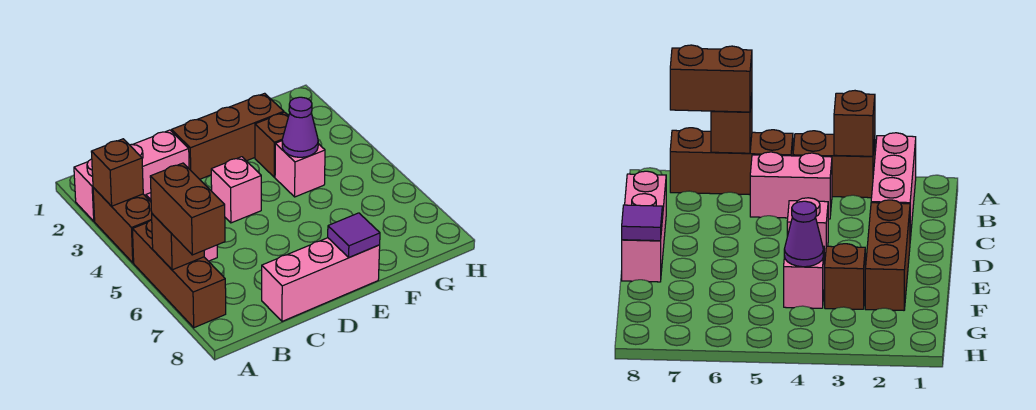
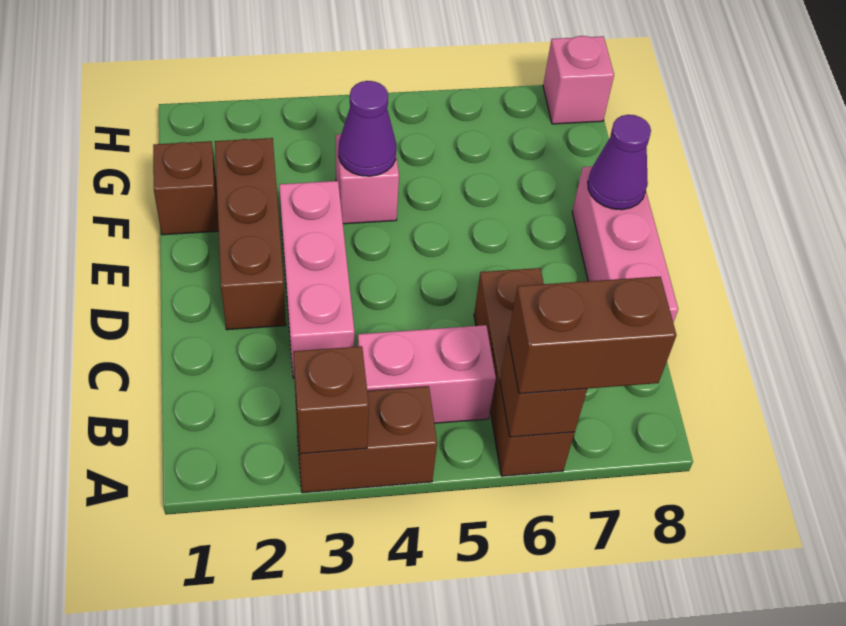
pink 1x3 brick [74,130,189,221] -> pink 1x3 brick moved to [279,181,355,378]
brown 1x3 brick [132,220,226,328] -> brown 1x3 brick turned to [474,268,575,476]
pink 1x1 brick [211,157,261,223] -> pink 1x1 brick moved to [543,36,614,124]
purple 1x1 tile [328,213,380,257] -> purple 1x1 cone [588,115,651,210]
brown 1x1 brick [255,112,289,177] -> brown 1x1 brick moved to [153,141,219,235]

